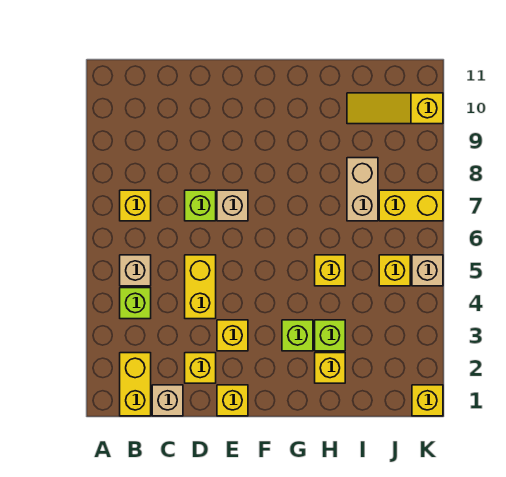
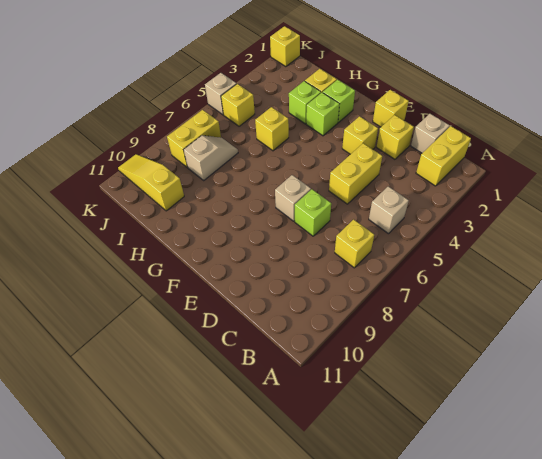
lime 1x1 brick [120,288,151,319] -> lime 1x1 brick moved to [323,80,355,122]
tan 1x2 brick [347,158,378,221] -> tan 1x2 slope [184,136,238,180]
yellow 1x3 slope [347,93,443,124] -> yellow 1x3 slope turned to [118,154,184,211]
yellow 1x2 brick [379,190,443,221] -> yellow 1x2 brick turned to [167,110,221,167]

